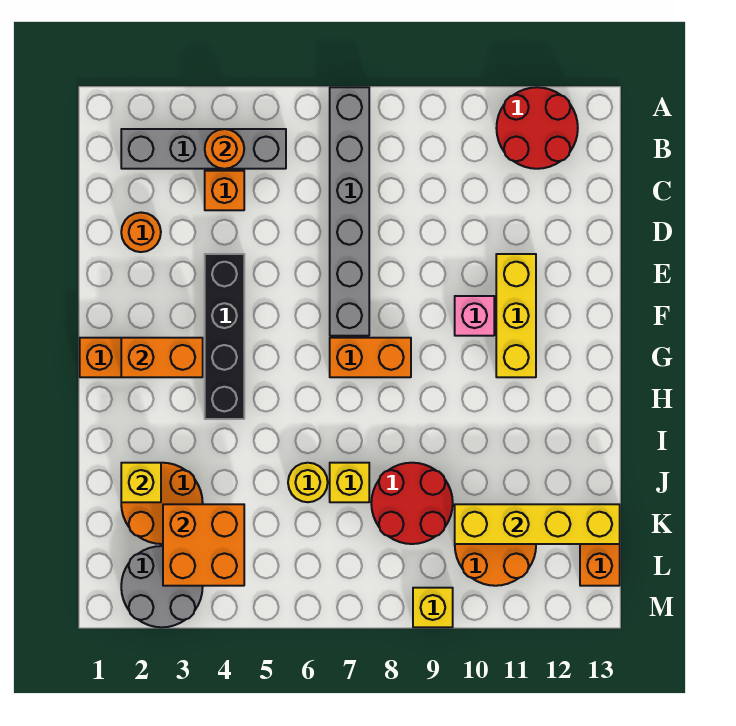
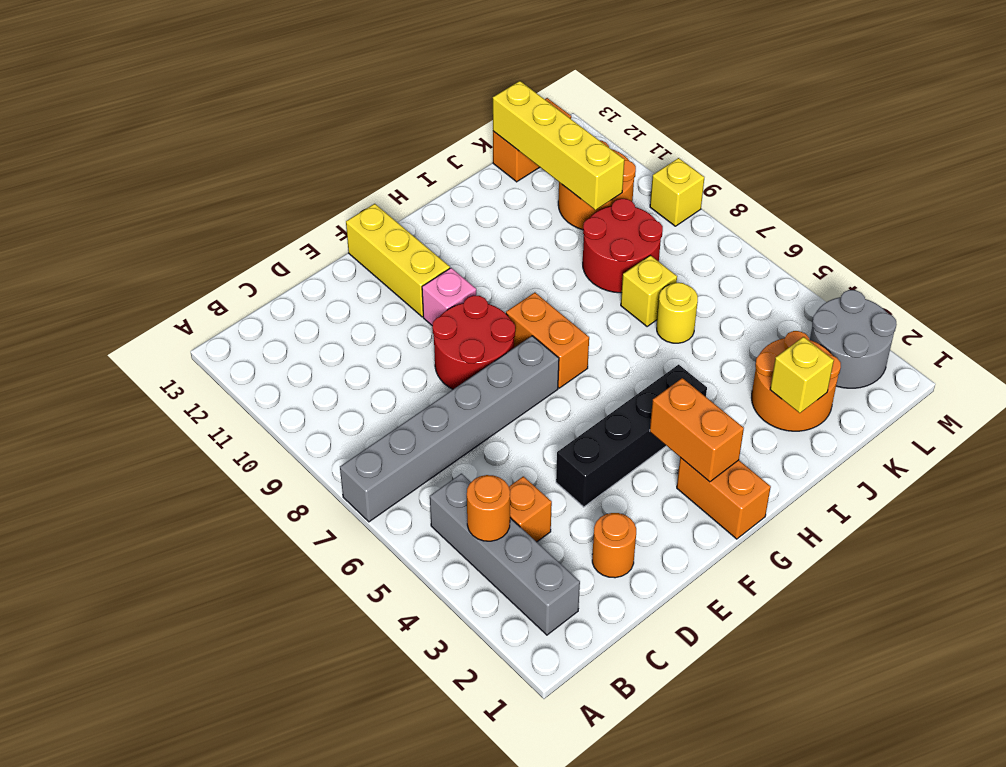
red 2x2 round brick [496,87,578,169] -> red 2x2 round brick moved to [432,296,515,389]
yellow 1x3 brick [496,254,536,377] -> yellow 1x3 brick turned to [346,204,450,317]
orange 2x2 brick [163,504,244,586] -> none

